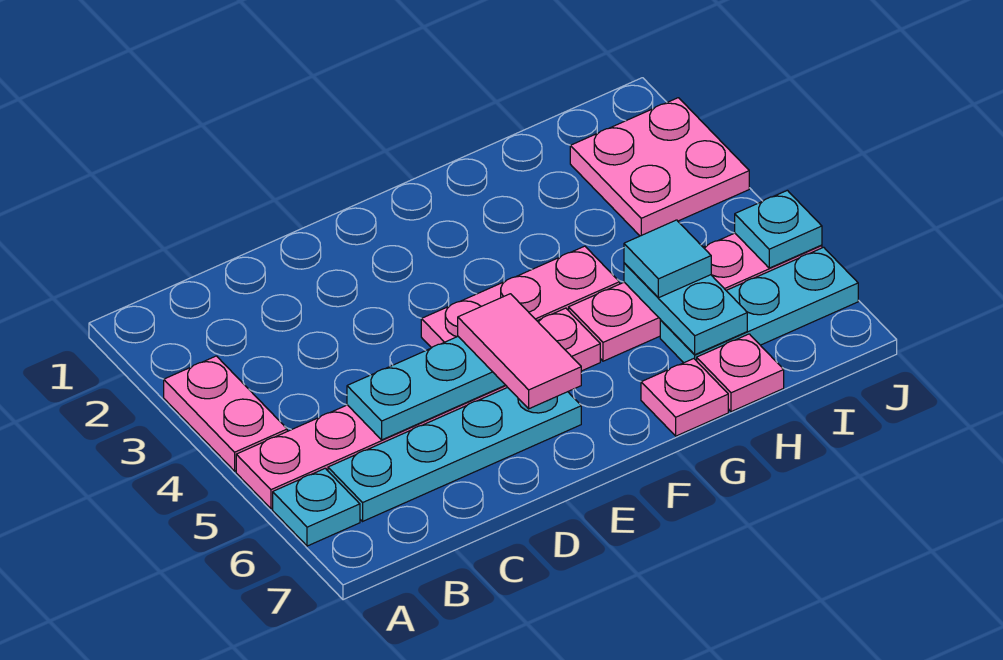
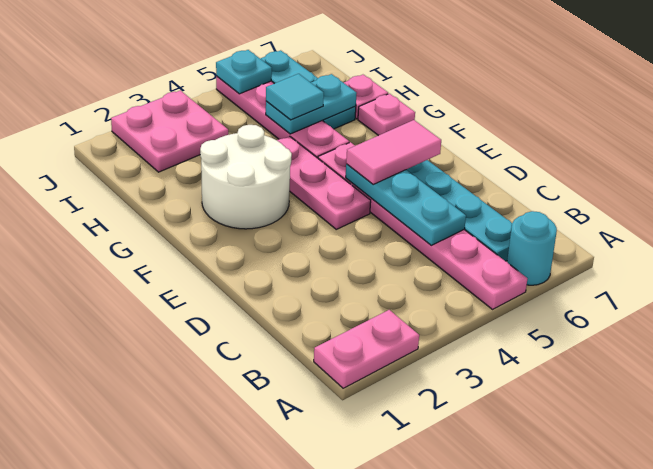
pink 1x2 plate [164,356,287,471] -> pink 1x2 plate moved to [314,310,419,388]
cyan 1x1 plate [273,468,360,546] -> cyan 1x1 round brick [507,211,557,285]
none -> white 2x2 round brick [200,125,292,229]

